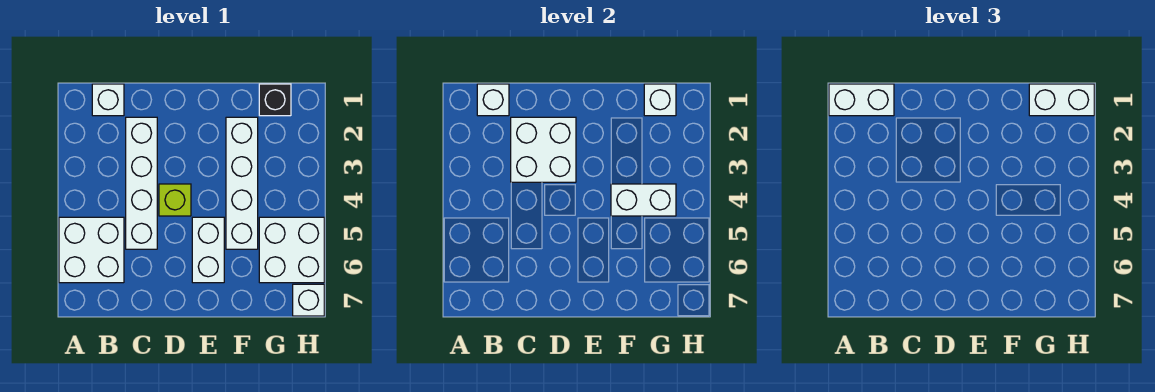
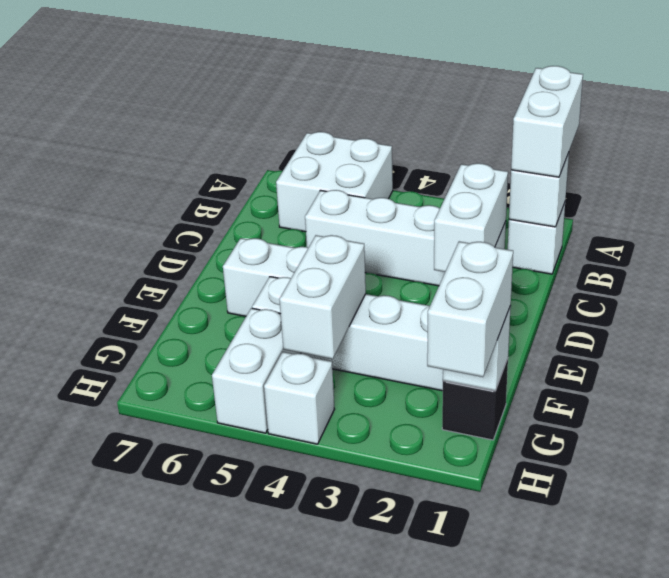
white 2x2 brick [511,117,576,182] -> white 1x2 brick [434,163,508,272]
lime 1x1 brick [159,184,191,216] -> none
white 2x2 brick [259,217,324,283] -> white 1x2 brick [212,308,301,433]
white 1x1 brick [293,284,324,316] -> white 1x1 brick moved to [264,352,334,444]

